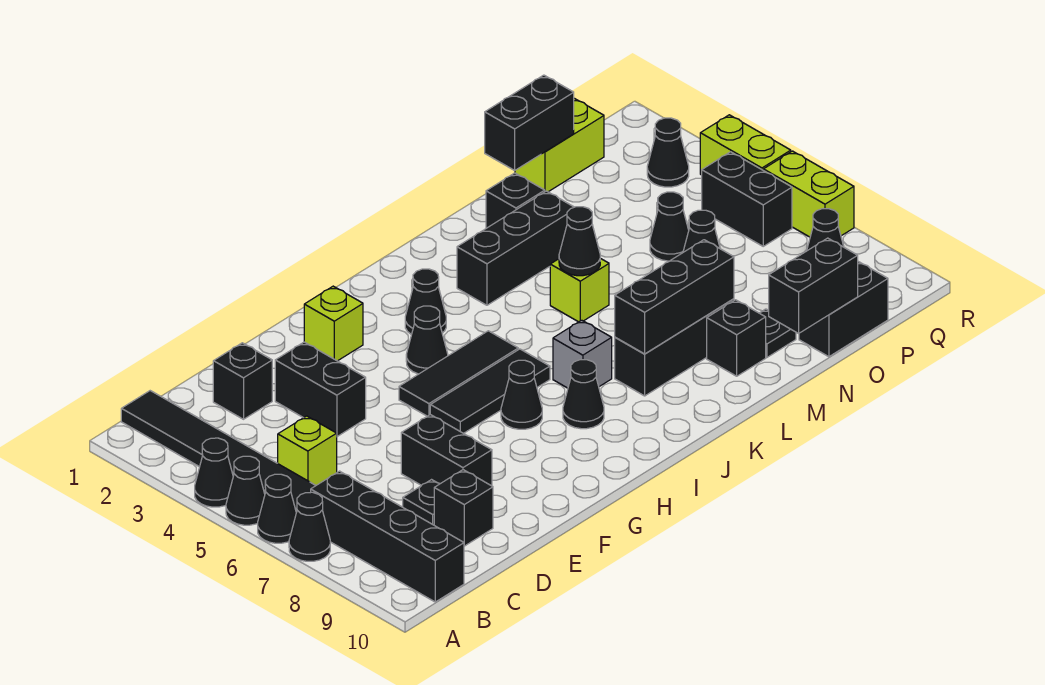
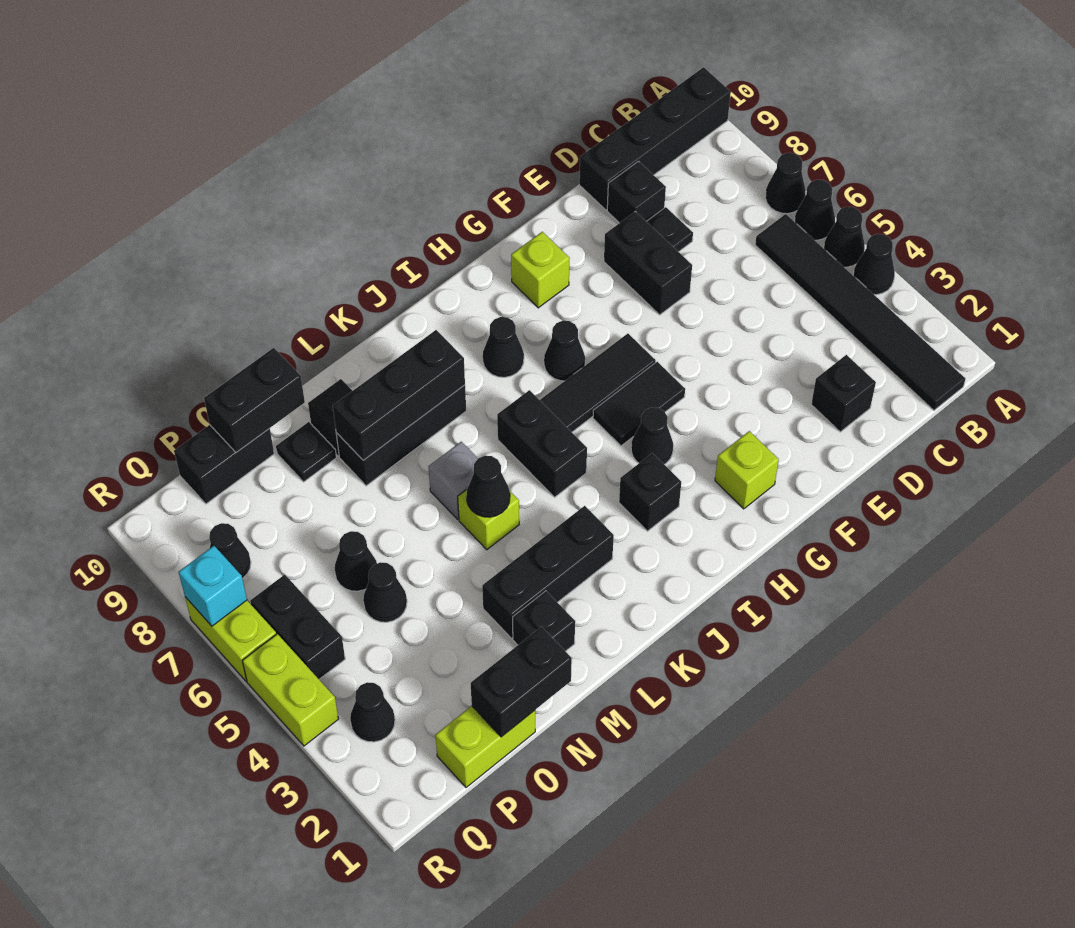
black 1x4 brick [311,471,464,602] -> black 1x4 brick turned to [579,67,731,210]
lime 1x1 brick [278,416,337,485] -> lime 1x1 brick moved to [511,232,569,308]
black 1x2 brick [275,342,366,437] -> black 1x2 brick moved to [497,390,587,497]
black 1x3 tile [399,331,518,416] -> black 1x2 tile [593,362,685,446]
black 1x1 cone [405,269,446,335] -> black 1x1 brick [619,453,681,531]
grey 1x1 brick [553,320,612,388] -> grey 1x1 brick moved to [428,442,478,519]
none -> cyan 1x1 brick [179,546,247,626]

